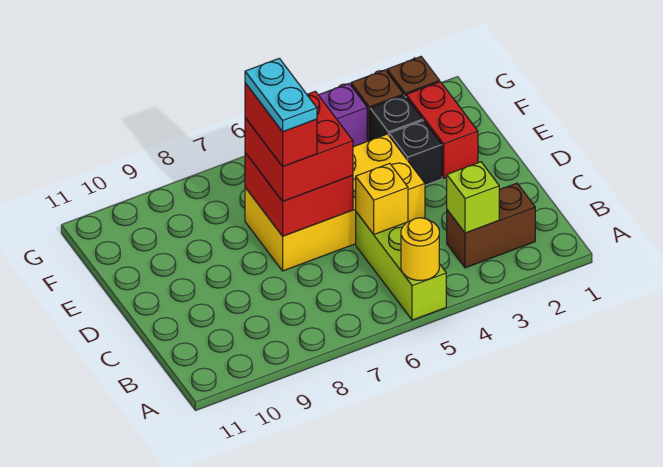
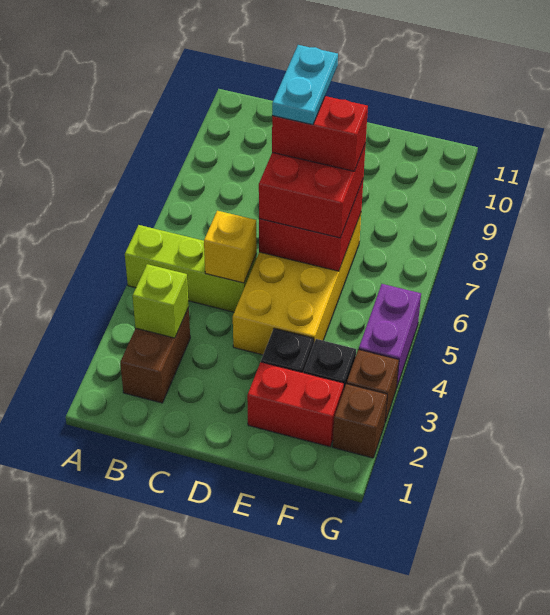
yellow 1x1 round brick [401,218,439,280] -> none
cyan 1x2 plate [245,58,317,132] -> cyan 1x2 plate turned to [272,45,338,125]

